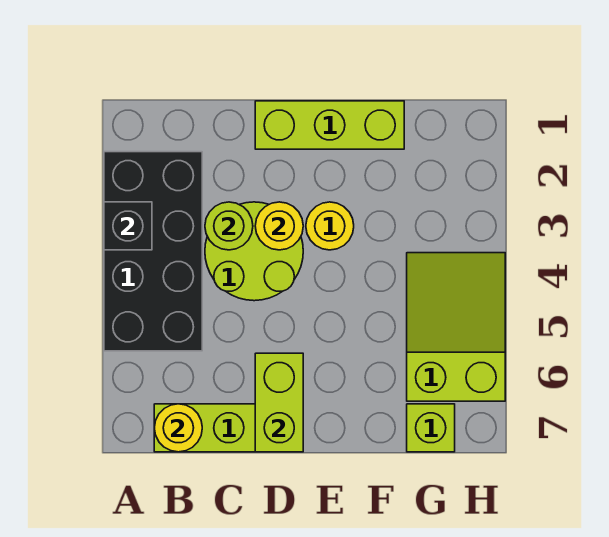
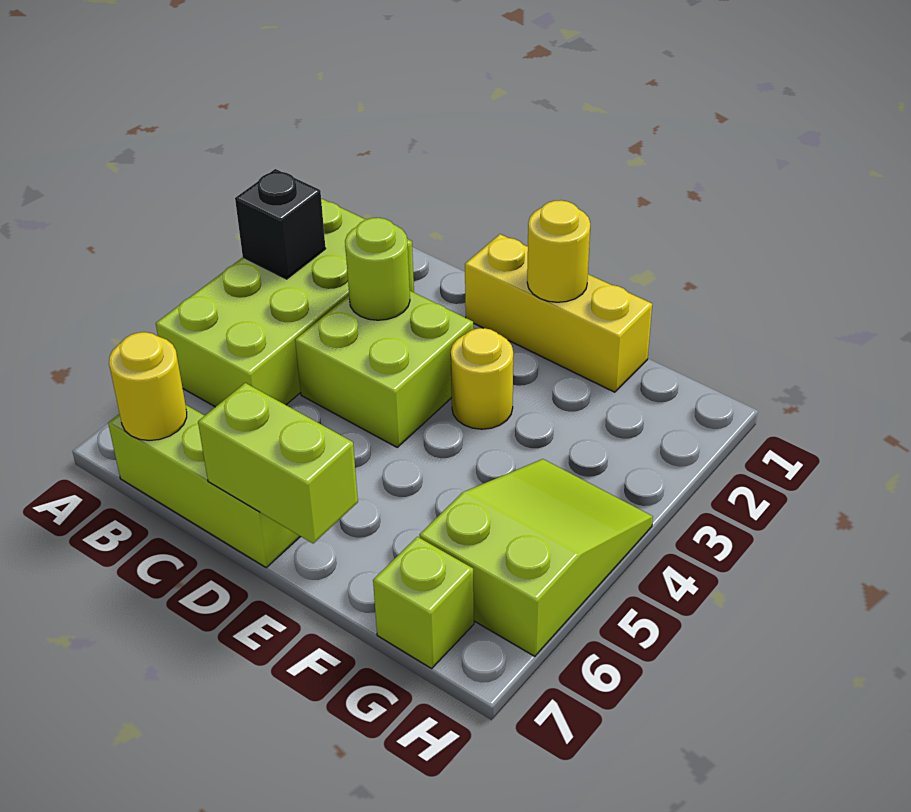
black 2x4 brick [104,152,202,351] -> lime 2x4 brick [156,199,414,407]
lime 2x2 round brick [205,202,303,301] -> lime 2x2 brick [295,291,473,447]
lime 1x3 brick [255,101,404,149] -> yellow 1x3 brick [465,234,652,392]
yellow 1x1 round brick [255,202,303,250] -> yellow 1x1 round brick moved to [527,200,590,302]
lime 1x2 brick [255,353,303,452] -> lime 1x2 brick turned to [198,383,358,543]

